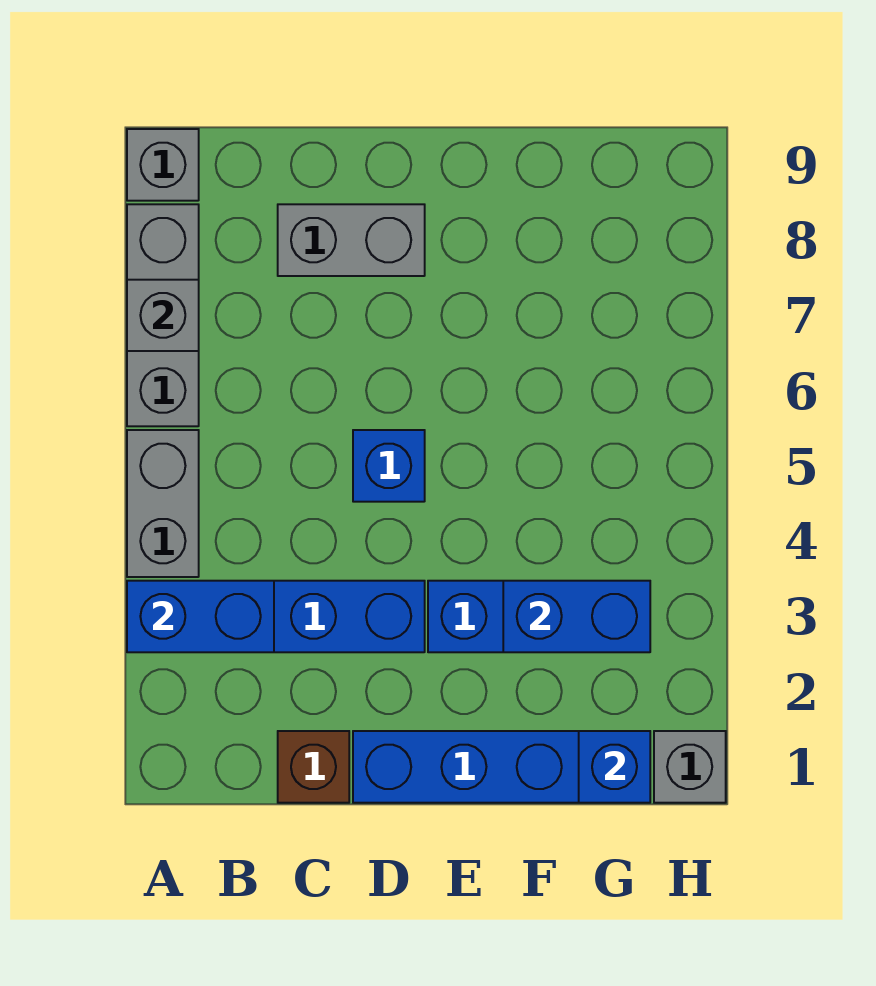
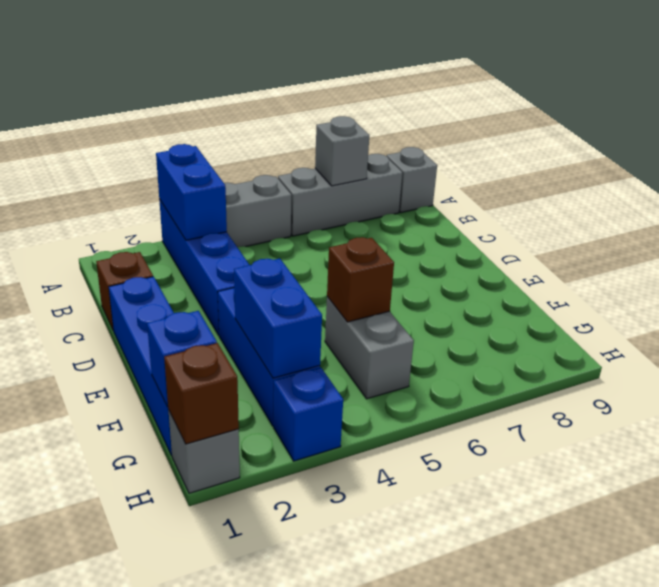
grey 1x2 brick [278,204,425,276] -> grey 1x2 brick moved to [325,297,414,399]
blue 1x1 brick [353,430,425,502] -> blue 1x1 brick moved to [274,368,343,461]
none -> brown 1x1 brick [327,237,394,322]
none -> brown 1x1 brick [164,343,239,444]

